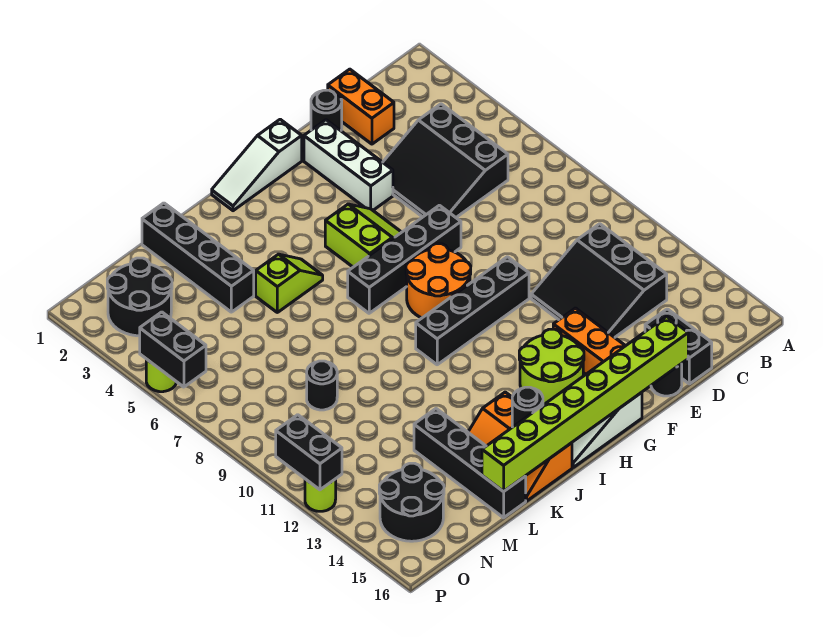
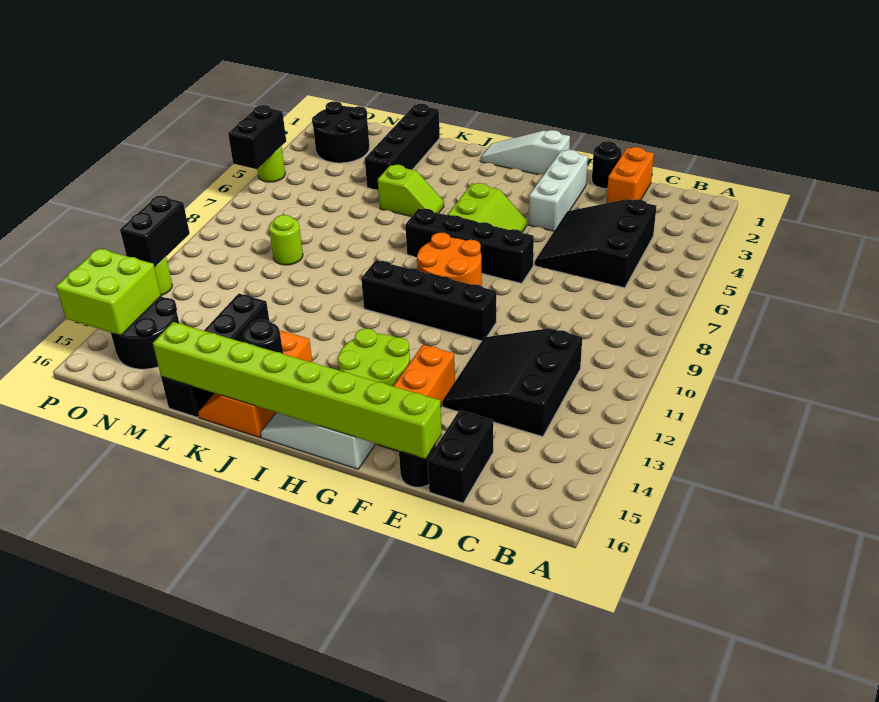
black 1x1 round brick [307,361,337,410] -> lime 1x1 round brick [269,215,303,265]
none -> lime 2x2 brick [56,249,161,335]

